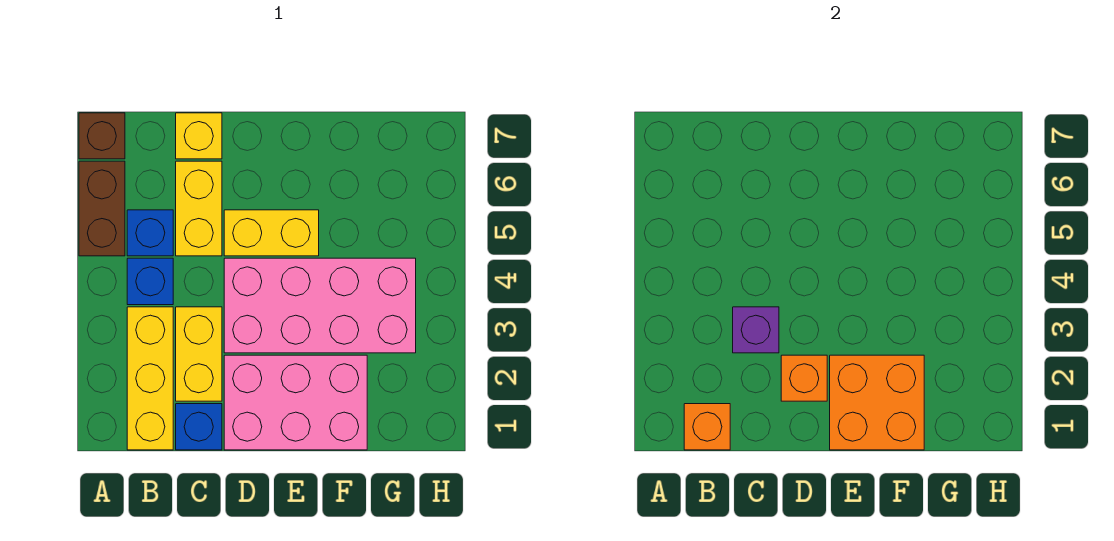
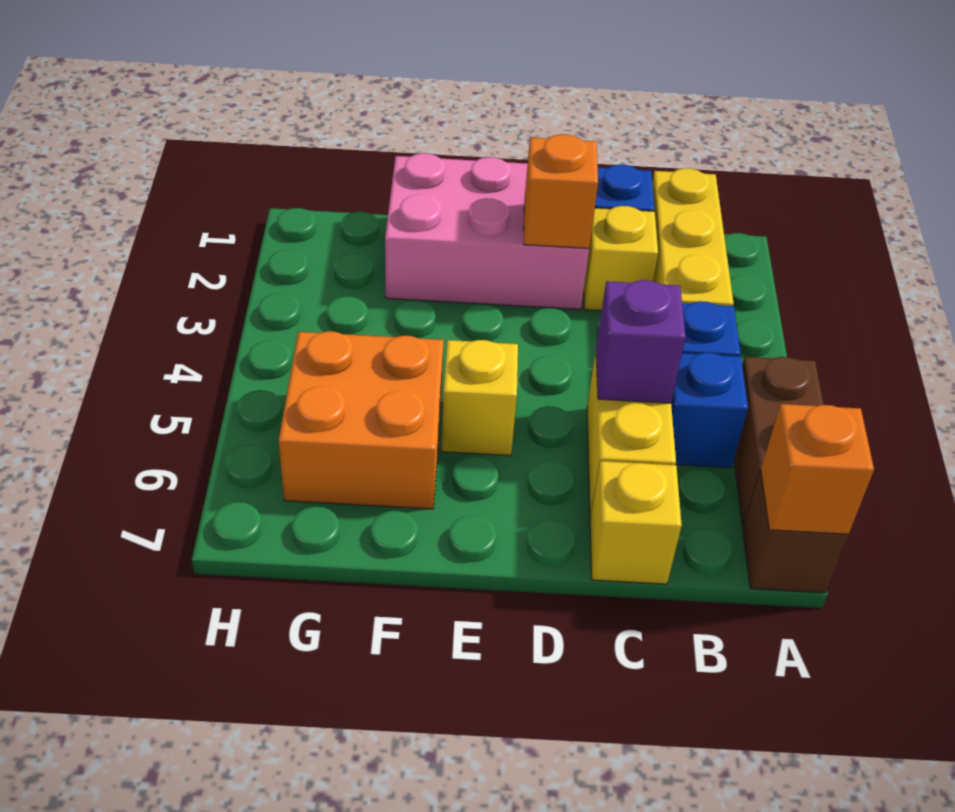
orange 1x1 brick [684,404,730,450] -> orange 1x1 brick moved to [761,404,874,534]
yellow 1x2 brick [176,307,222,401] -> yellow 1x1 brick [584,206,658,311]
purple 1x1 brick [733,307,779,353] -> purple 1x1 brick moved to [596,280,686,403]
pink 2x4 brick [224,258,416,353] -> none
yellow 1x2 brick [224,210,319,256] -> yellow 1x1 brick [441,340,518,456]
orange 2x2 brick [830,355,924,450] -> orange 2x2 brick moved to [278,331,444,509]

